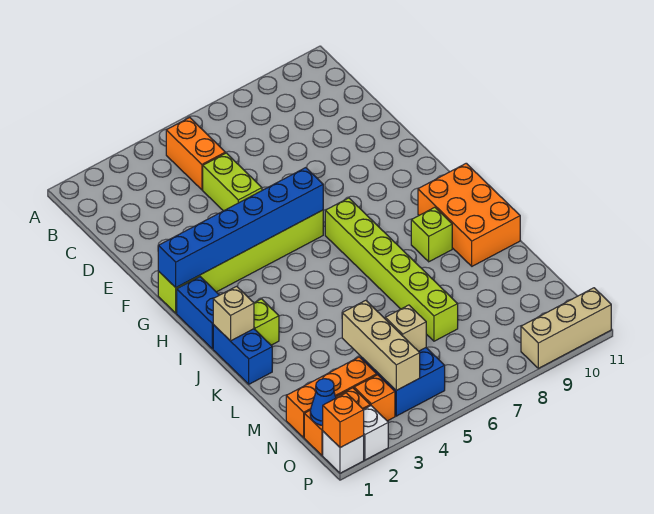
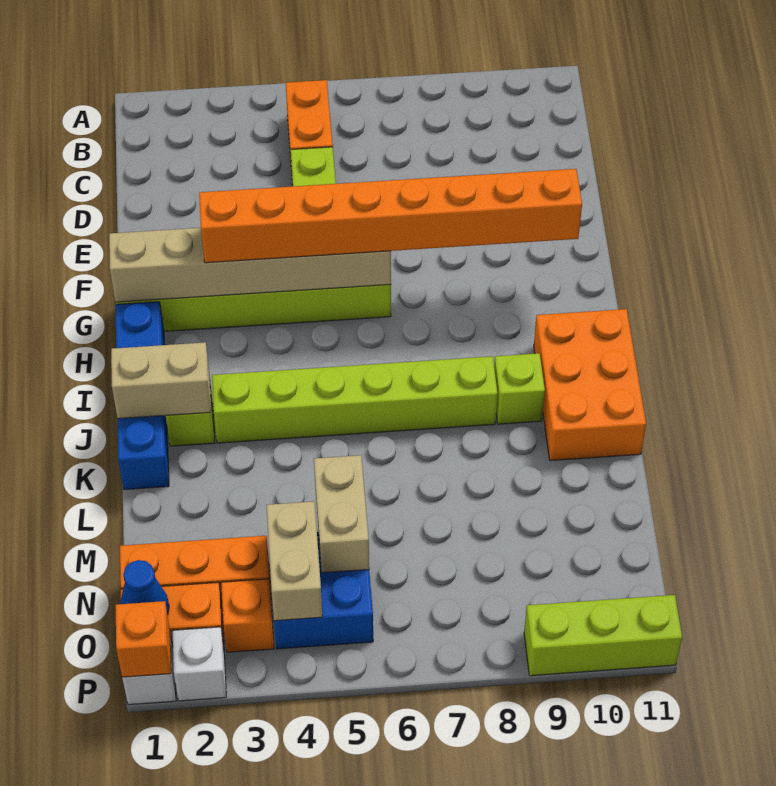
blue 1x6 brick [158,168,323,287] -> tan 1x6 brick [109,228,391,302]
none -> orange 1x8 brick [199,169,582,263]
lime 1x6 brick [325,198,458,341] -> lime 1x6 brick turned to [212,356,497,443]
tan 1x1 brick [213,286,254,341] -> tan 1x2 brick [111,342,211,419]
tan 1x3 brick [342,300,420,390] -> tan 1x2 brick [266,501,322,621]
tan 1x1 brick [385,305,426,351] -> tan 1x2 brick [314,455,369,573]
tan 1x3 brick [521,288,611,368] -> lime 1x3 brick [524,595,682,676]

